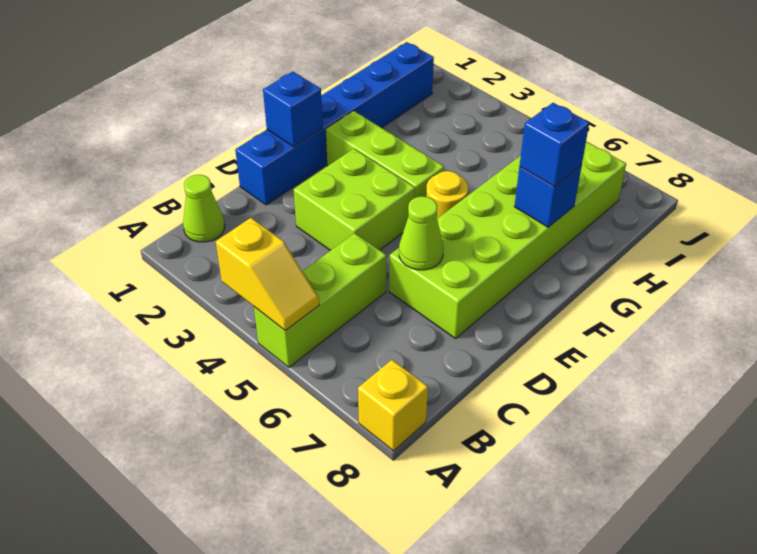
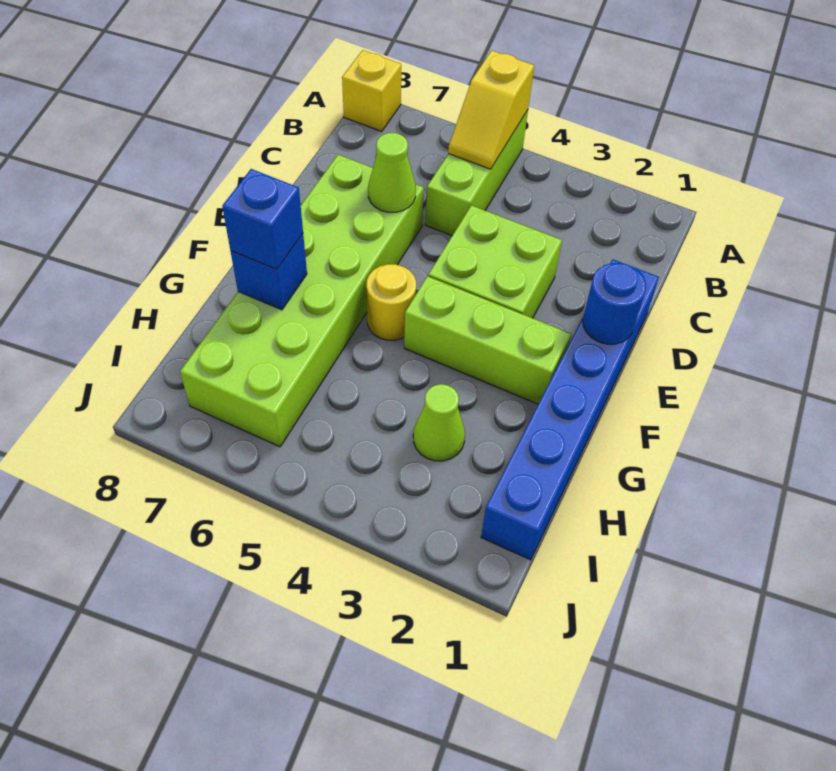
yellow 1x2 slope [216,218,319,331] -> yellow 1x2 slope turned to [448,50,534,169]
lime 1x1 cone [183,175,225,242] -> lime 1x1 cone moved to [413,384,465,461]
blue 1x1 brick [263,72,323,147] -> blue 1x1 round brick [583,263,646,344]

